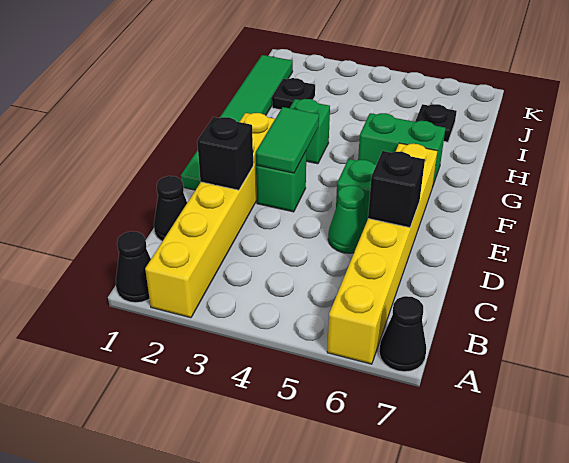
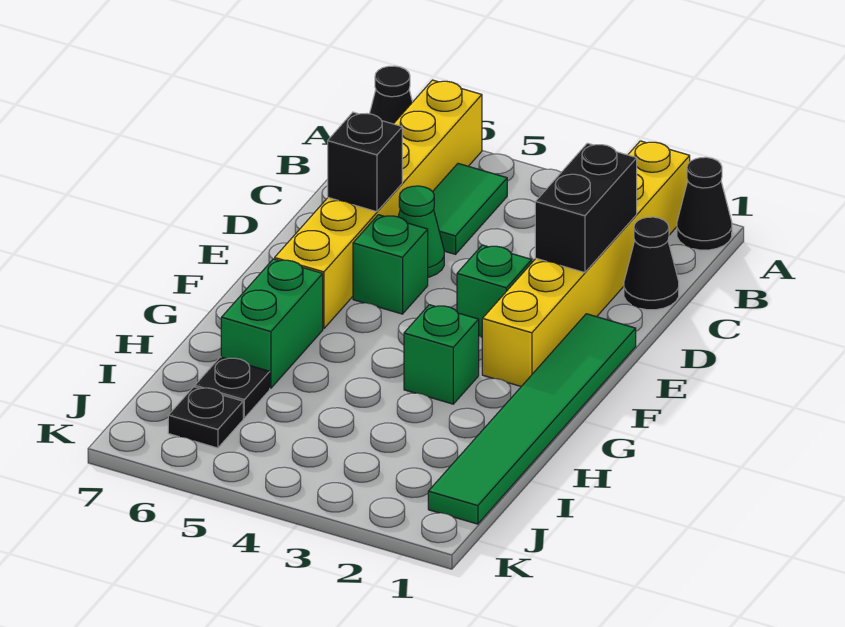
black 1x1 brick [197,117,253,190] -> black 1x2 brick [535,143,637,273]
green 1x2 tile [256,107,319,173] -> green 1x2 tile moved to [433,164,507,254]
green 1x2 brick [358,113,446,185] -> green 1x2 brick turned to [221,259,323,388]
black 1x1 plate [272,78,315,110] -> black 1x1 plate moved to [168,387,243,448]

